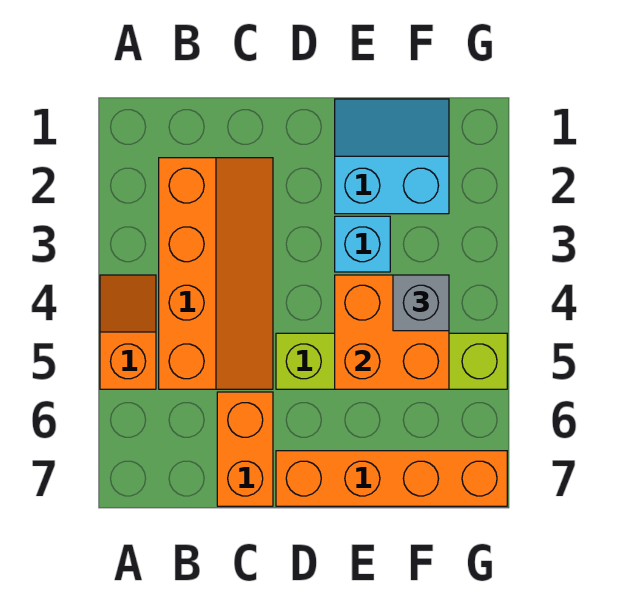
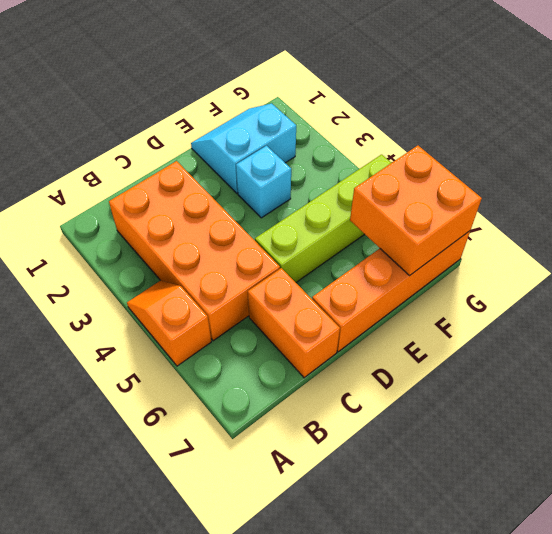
orange 2x4 slope [159,158,273,389] -> orange 2x4 brick [109,161,280,341]
orange 2x2 brick [335,275,449,389] -> orange 2x2 brick moved to [350,146,482,276]
grey 1x1 brick [393,275,449,331] -> none

